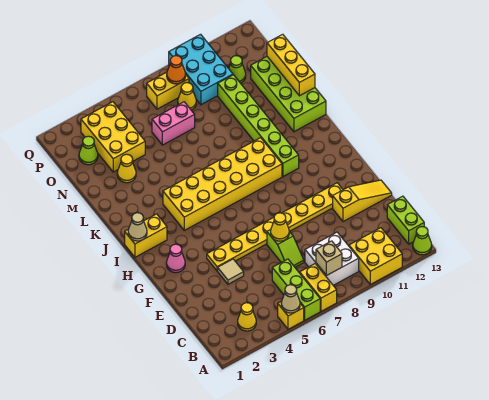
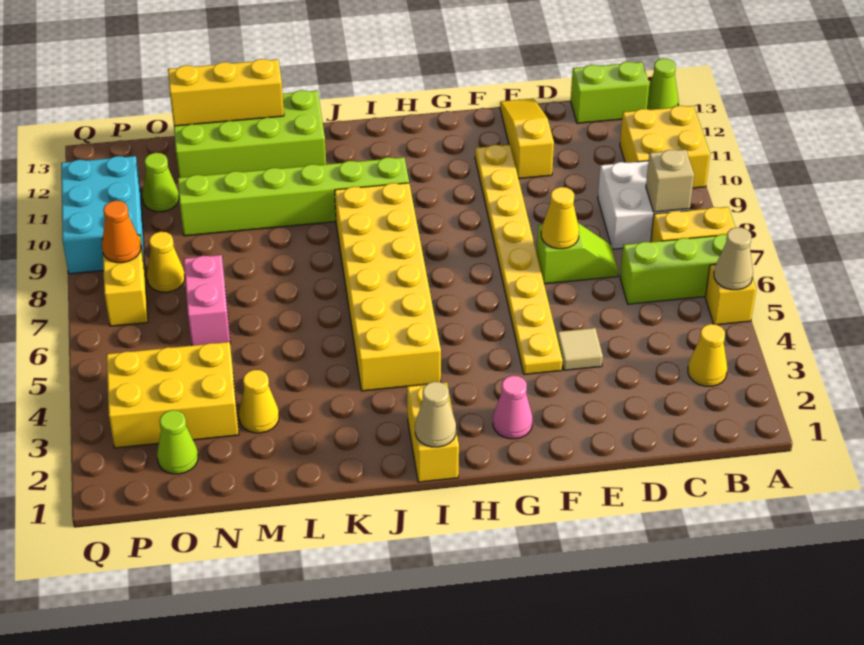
cyan 2x3 brick [169,34,233,105] -> cyan 2x3 brick turned to [61,156,145,274]

